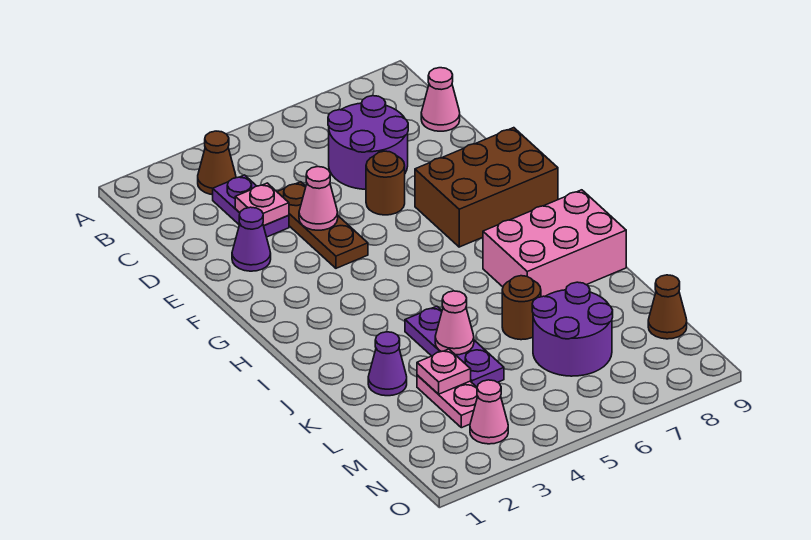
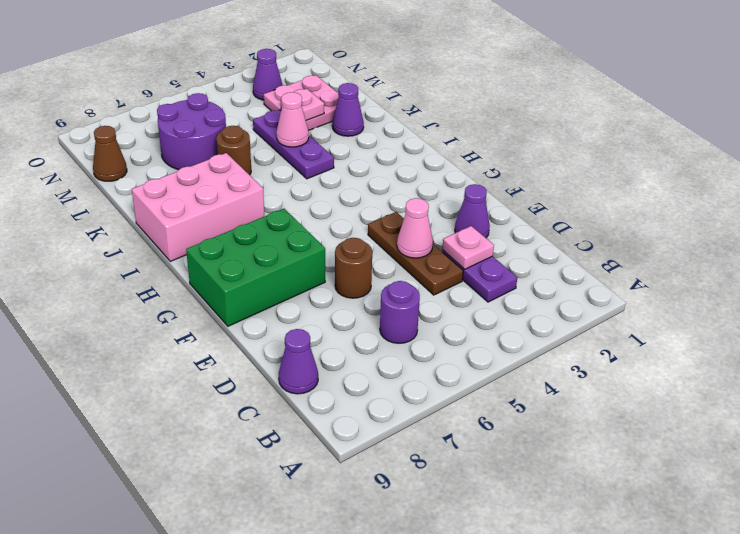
brown 1x1 cone [198,131,236,195] -> none
purple 2x2 round brick [328,96,408,189] -> purple 1x1 round brick [380,281,420,343]
pink 1x1 cone [421,68,460,131] -> purple 1x1 cone [279,329,318,394]
brown 2x3 brick [415,128,558,247] -> green 2x3 brick [186,209,325,326]
pink 1x2 plate [417,375,478,428] -> pink 2x2 plate [264,75,339,131]
pink 1x1 cone [470,380,508,444] -> purple 1x1 cone [253,49,283,100]

